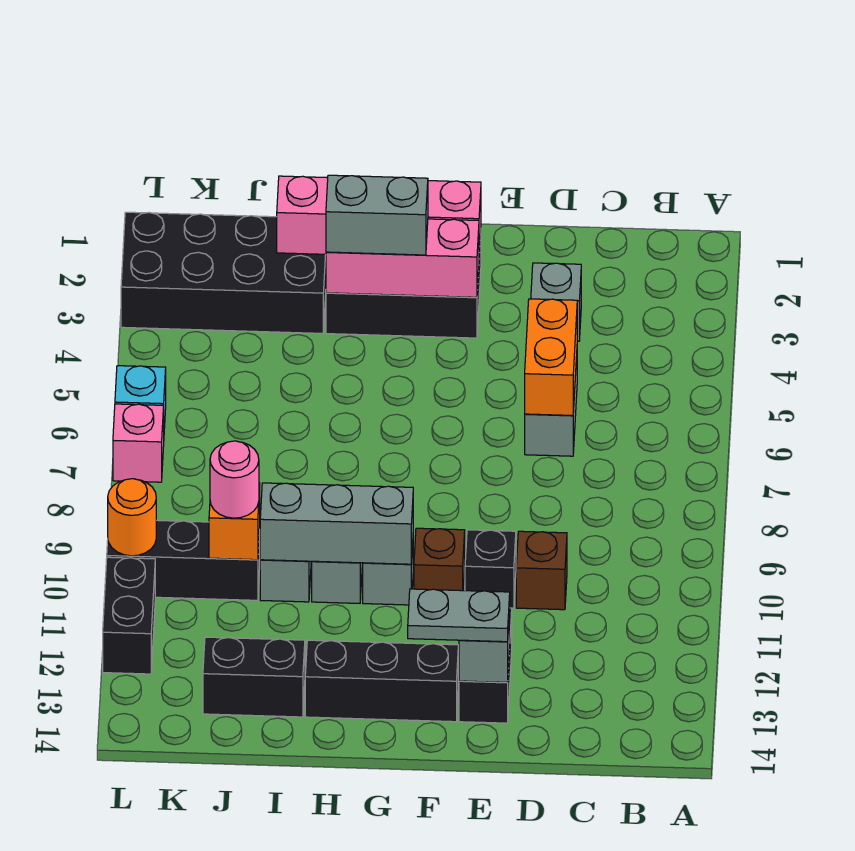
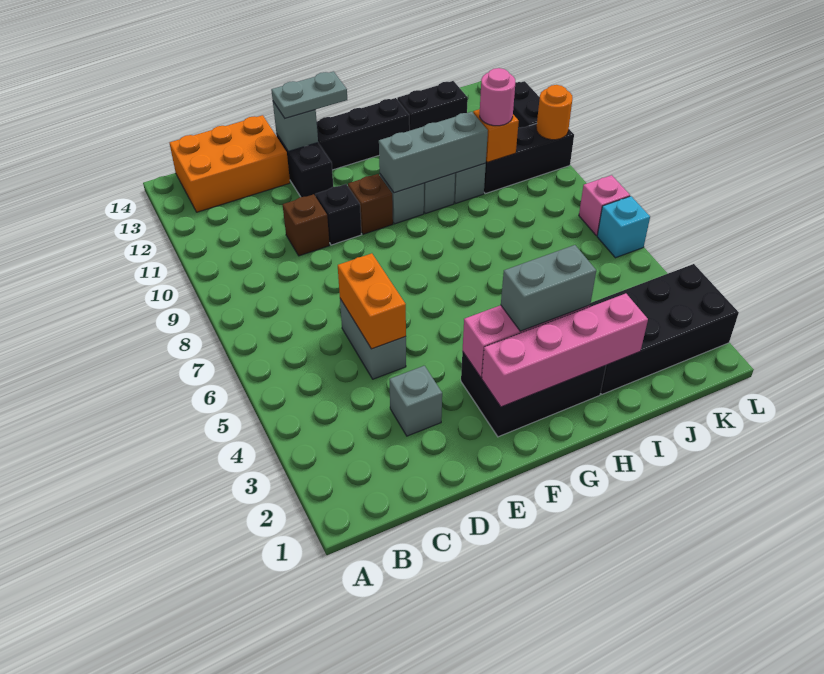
none -> orange 2x3 brick [170,115,290,212]

